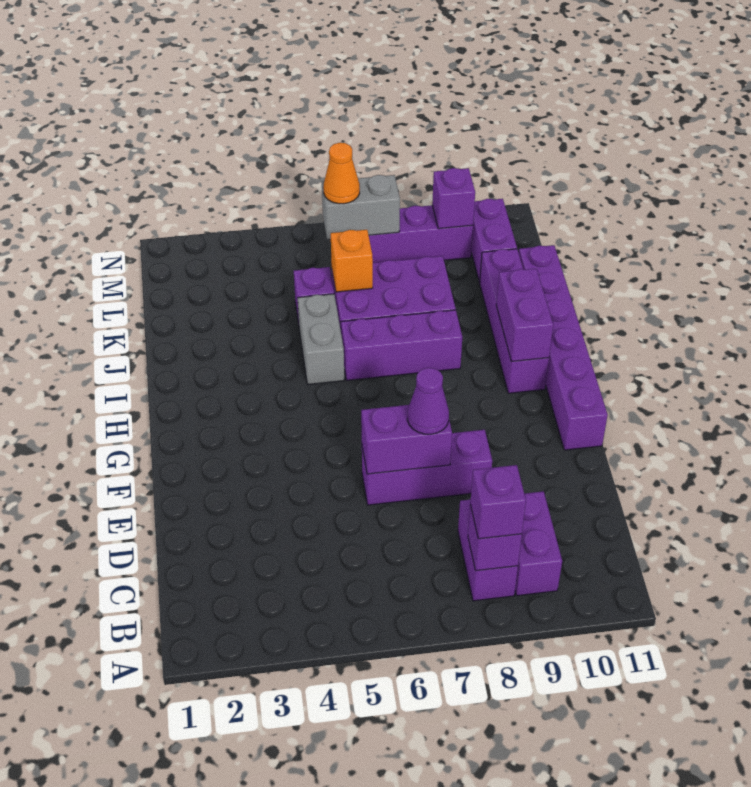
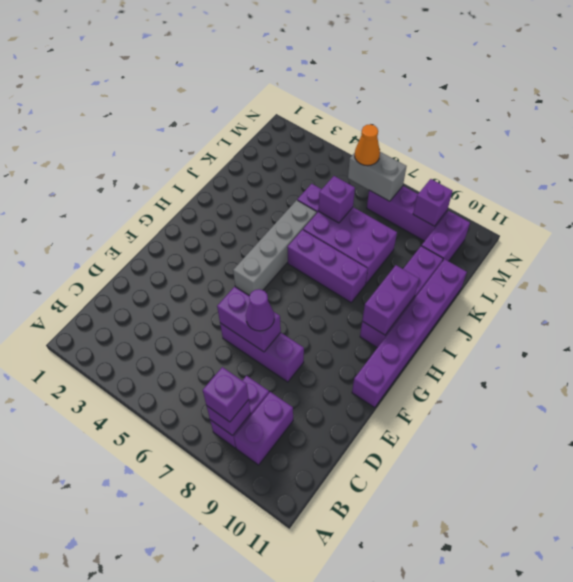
grey 1x2 brick [298,294,344,384] -> grey 1x4 brick [233,200,317,296]
orange 1x1 brick [331,230,373,292] -> purple 1x1 brick [318,176,355,223]

